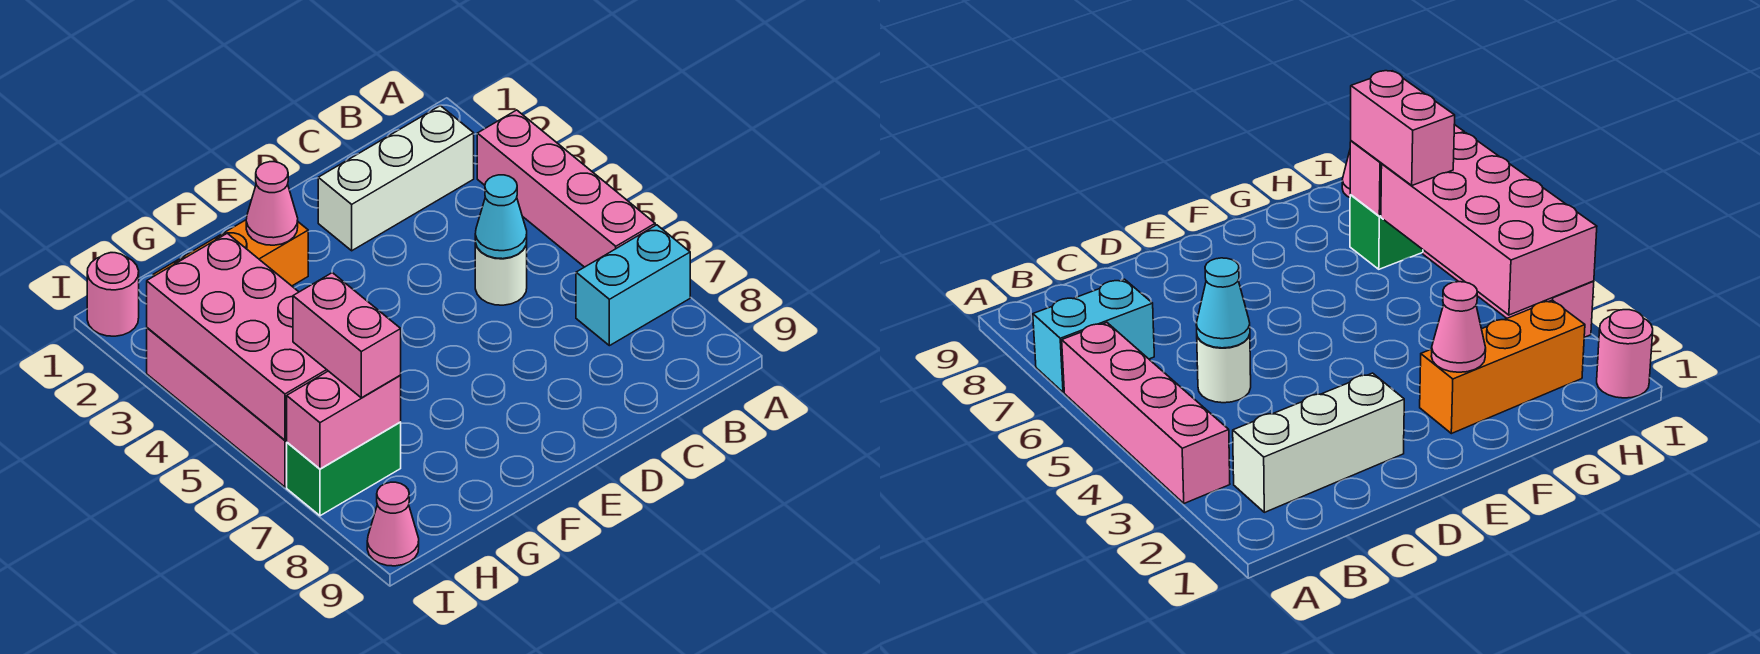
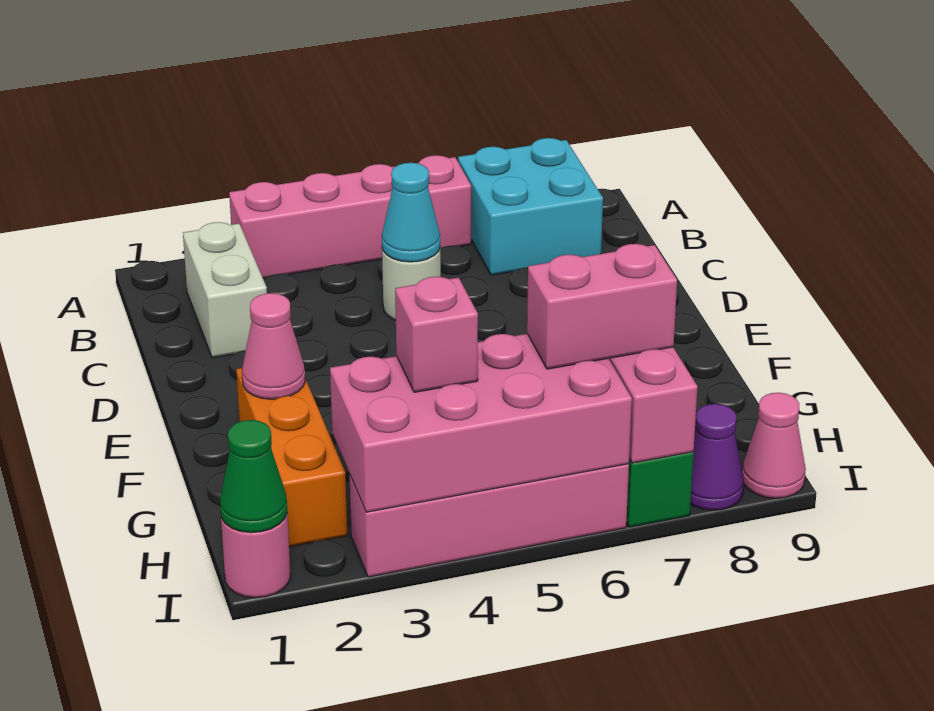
cyan 1x2 brick [576,225,690,346] -> cyan 2x2 brick [458,138,603,275]
white 1x3 brick [318,106,474,251] -> white 1x2 brick [183,222,267,358]
none -> pink 1x1 brick [395,277,478,392]
none -> green 1x1 cone [220,420,287,533]
none -> purple 1x1 cone [690,404,744,510]

